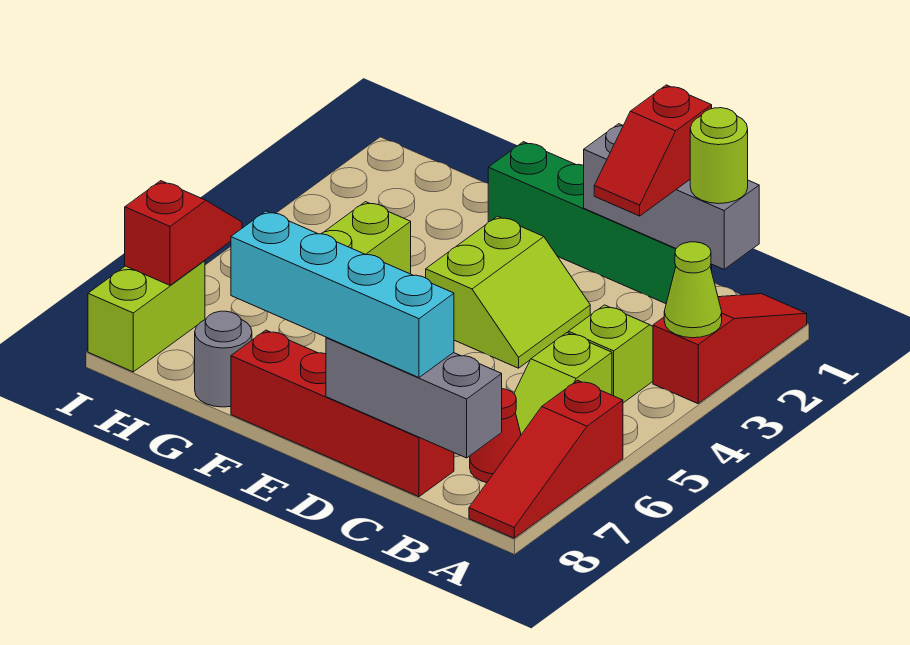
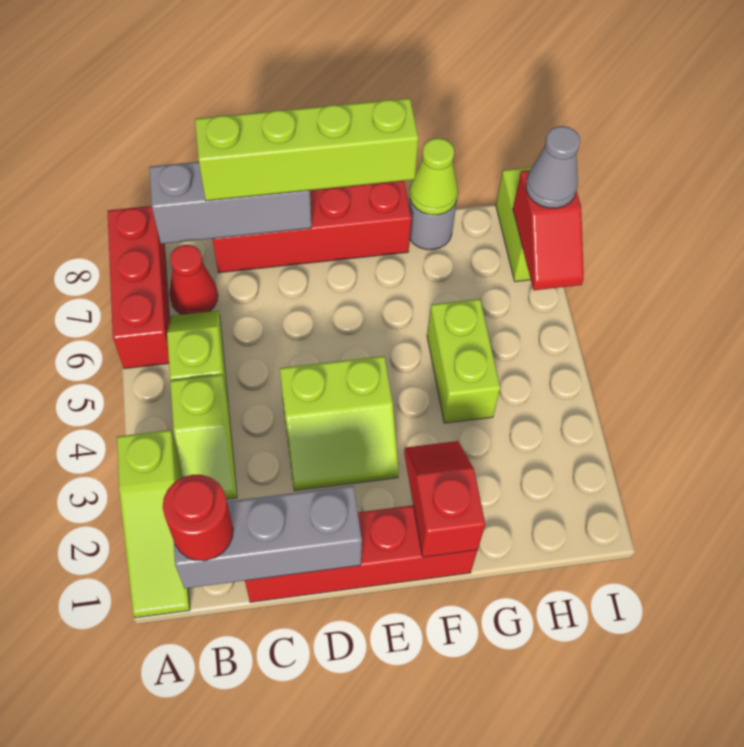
red 1x3 slope [653,294,807,404] -> lime 1x3 slope [117,430,190,618]
lime 1x1 cone [664,242,722,338] -> lime 1x1 cone moved to [410,138,458,215]
red 1x3 slope [469,380,623,538] -> red 1x3 brick [108,206,170,369]
lime 1x1 round brick [690,108,748,204] -> red 1x1 round brick [163,475,233,561]
green 1x4 brick [488,142,712,304] -> red 1x4 brick [245,505,477,602]
red 1x2 slope [594,85,712,216] -> red 1x2 slope moved to [404,441,485,557]
cyan 1x4 brick [231,211,454,378] -> lime 1x4 brick [195,98,418,201]
lime 2x2 slope [426,216,590,368] -> lime 2x2 slope turned to [280,356,399,491]
none -> grey 1x1 cone [526,126,580,208]

